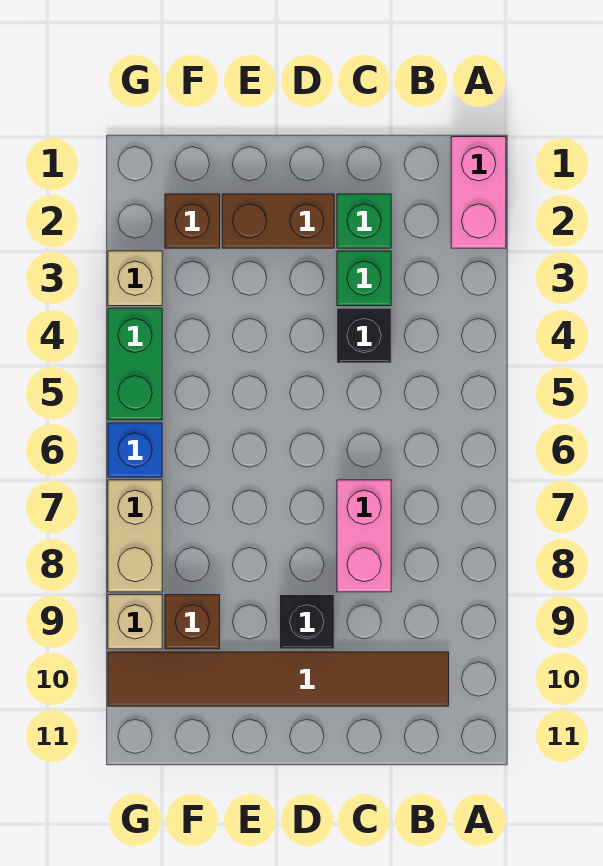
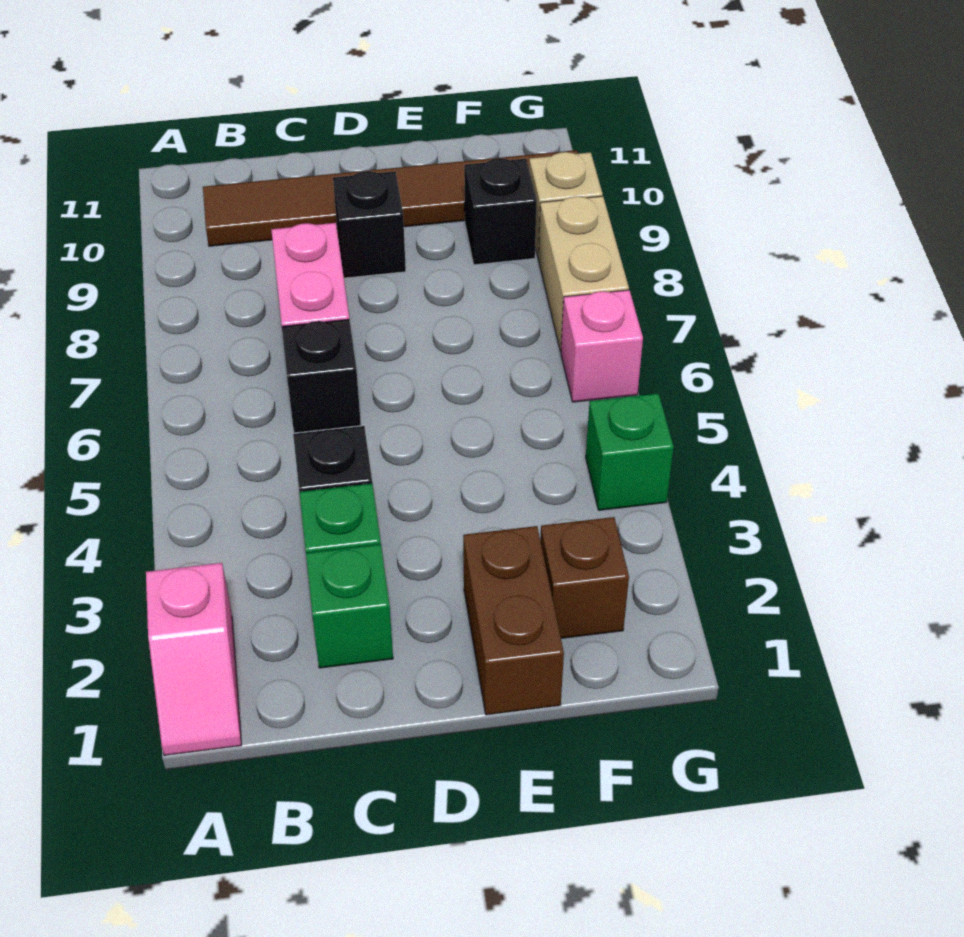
pink 1x2 brick [451,137,506,248] -> pink 1x2 slope [146,563,242,756]
none -> black 1x1 brick [282,319,361,433]
brown 1x2 brick [222,194,334,248] -> brown 1x2 brick turned to [463,526,564,715]
brown 1x1 brick [165,595,220,649] -> black 1x1 brick [464,158,537,265]
tan 1x1 brick [108,251,162,306] -> none
green 1x2 brick [108,308,162,420] -> green 1x1 brick [586,393,674,510]
blue 1x1 brick [108,423,162,477] -> pink 1x1 brick [561,290,643,402]

